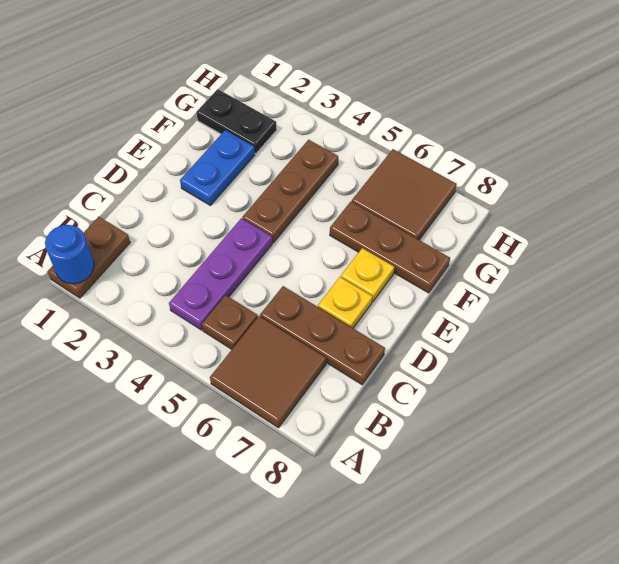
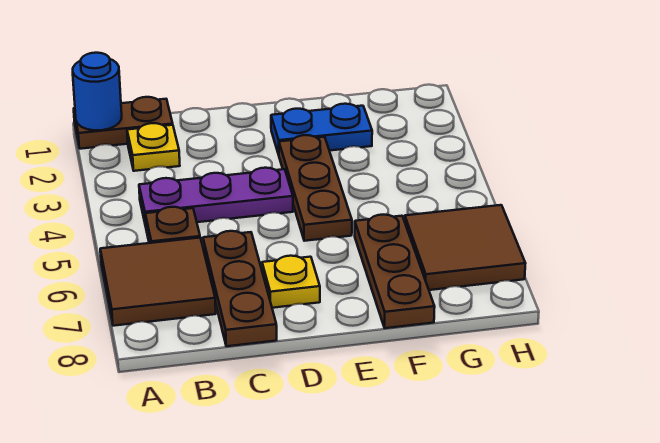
brown 1x3 plate [242,140,338,243] -> brown 1x3 plate turned to [279,135,352,241]
yellow 1x1 plate [341,248,394,302] -> yellow 1x1 plate moved to [127,123,180,171]
black 1x2 plate [196,89,277,154] -> none

